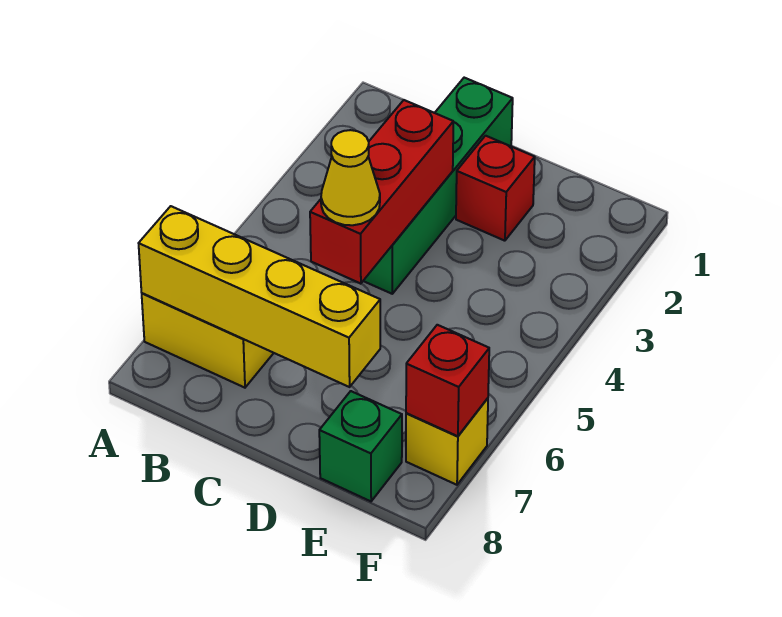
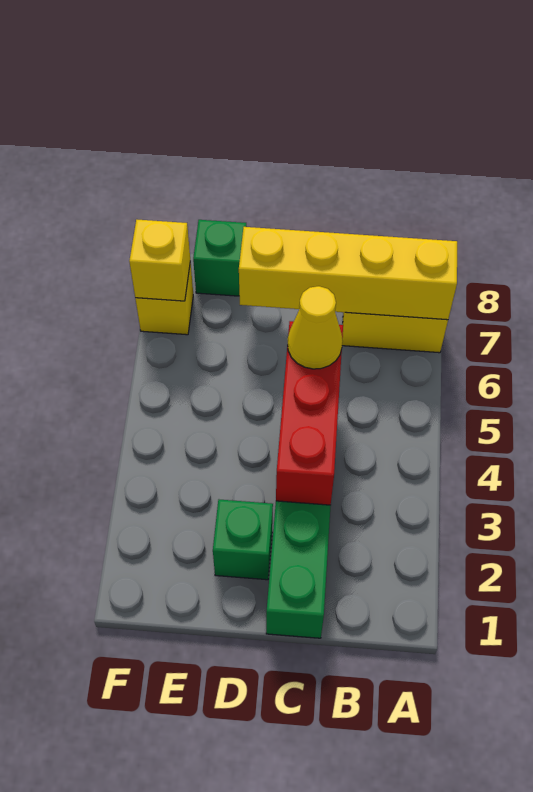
red 1x1 brick [456,136,535,241] -> green 1x1 brick [213,500,273,580]
red 1x1 brick [406,325,489,436] -> yellow 1x1 brick [129,220,190,301]

